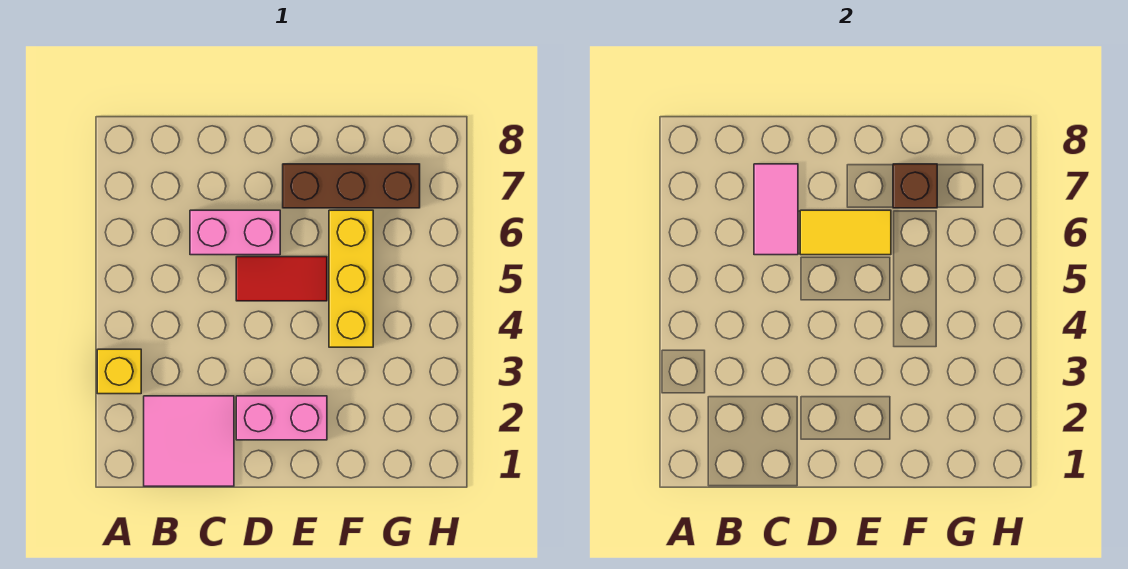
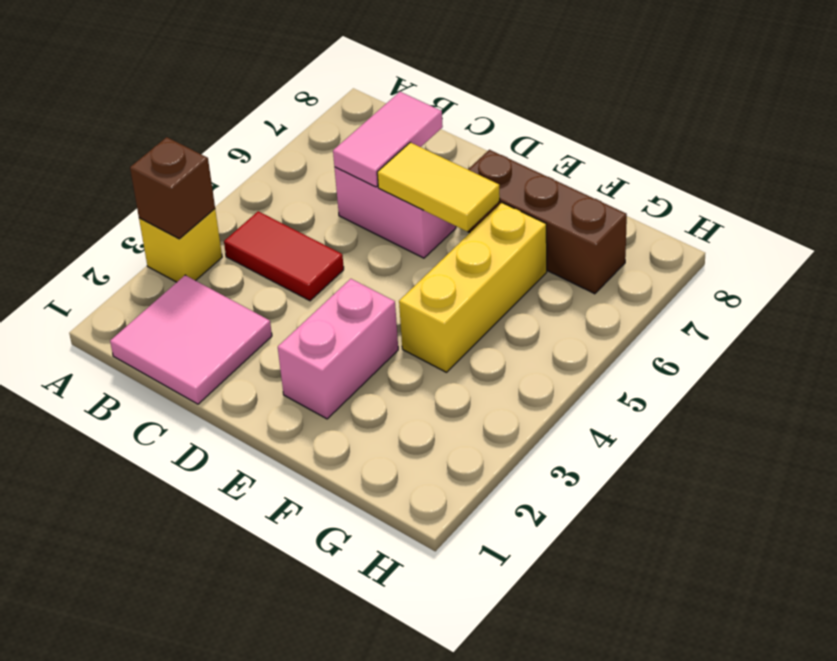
pink 1x2 brick [236,396,327,440] -> pink 1x2 brick turned to [278,279,398,419]
red 1x2 tile [236,257,327,301] -> red 1x2 tile moved to [224,211,344,301]
brown 1x1 brick [893,164,937,208] -> brown 1x1 brick moved to [130,137,215,239]

